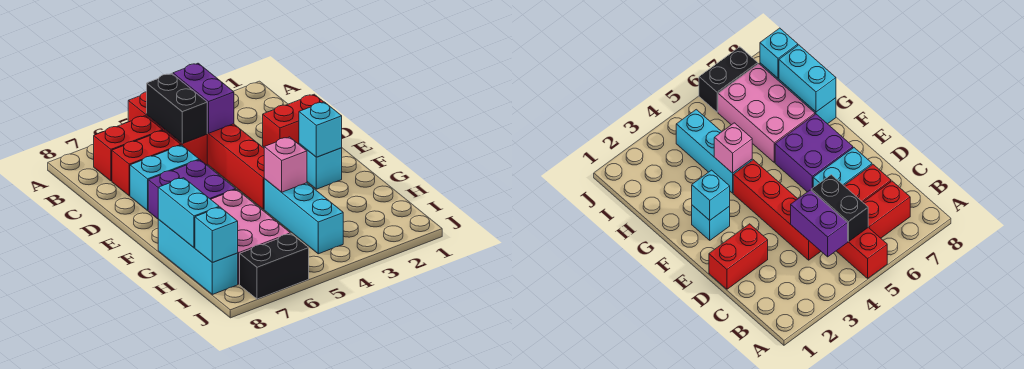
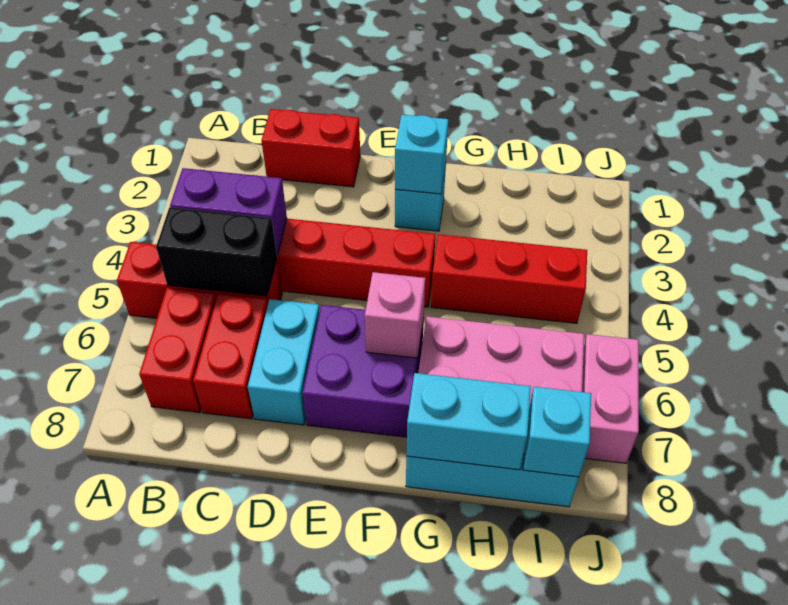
red 1x2 brick [263,94,323,147] -> red 1x2 brick turned to [261,109,360,187]
cyan 1x3 brick [264,179,343,254] -> red 1x3 brick [431,234,587,323]
pink 1x1 brick [264,137,307,192] -> pink 1x1 brick moved to [365,272,425,358]
black 1x2 brick [240,234,309,299] -> pink 1x2 brick [582,334,639,463]

